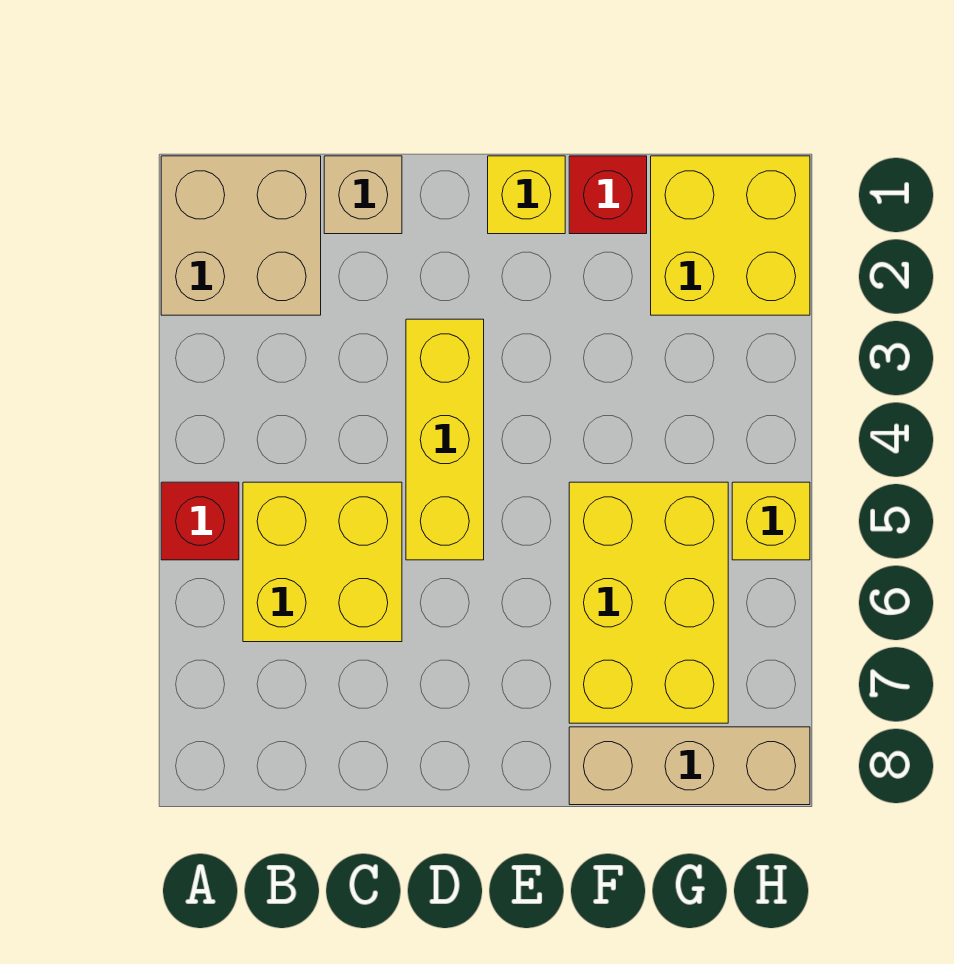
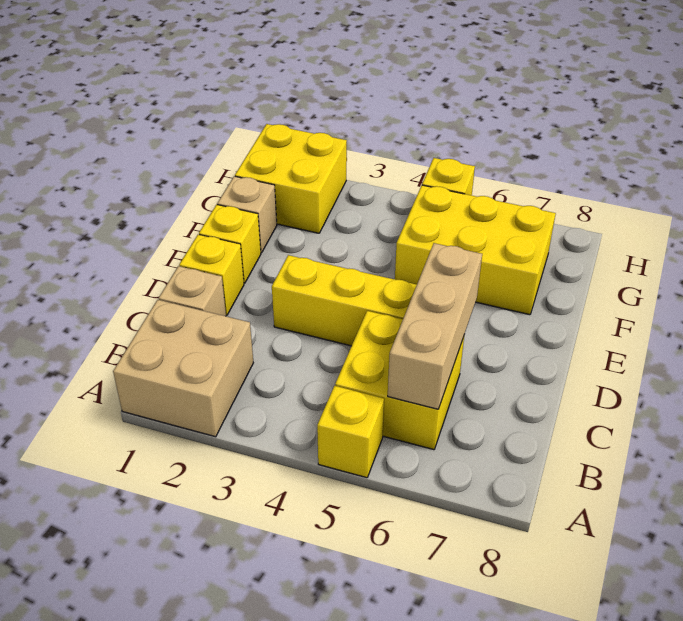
red 1x1 brick [161,482,239,560] -> yellow 1x1 brick [317,386,384,478]
none -> yellow 1x1 brick [179,235,244,315]
red 1x1 brick [569,156,647,234] -> tan 1x1 brick [217,176,277,253]
tan 1x3 brick [569,727,810,805] -> tan 1x3 brick moved to [388,243,482,409]

